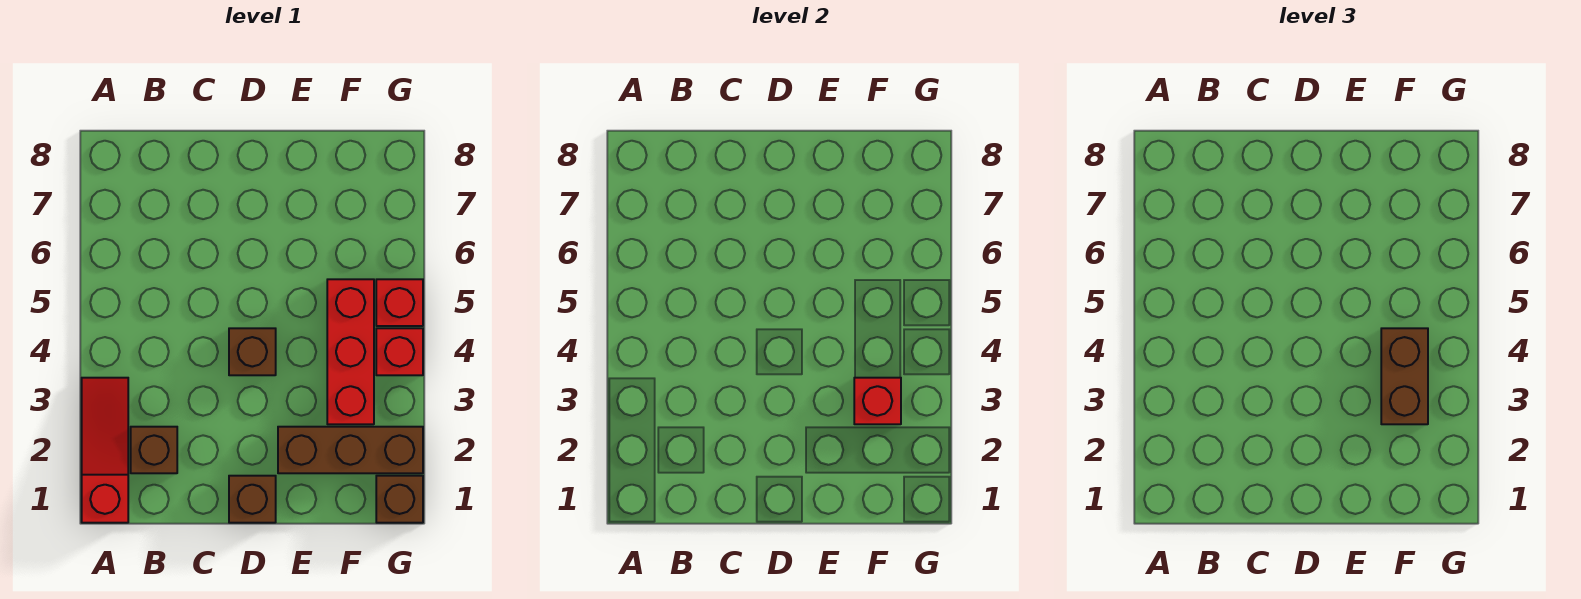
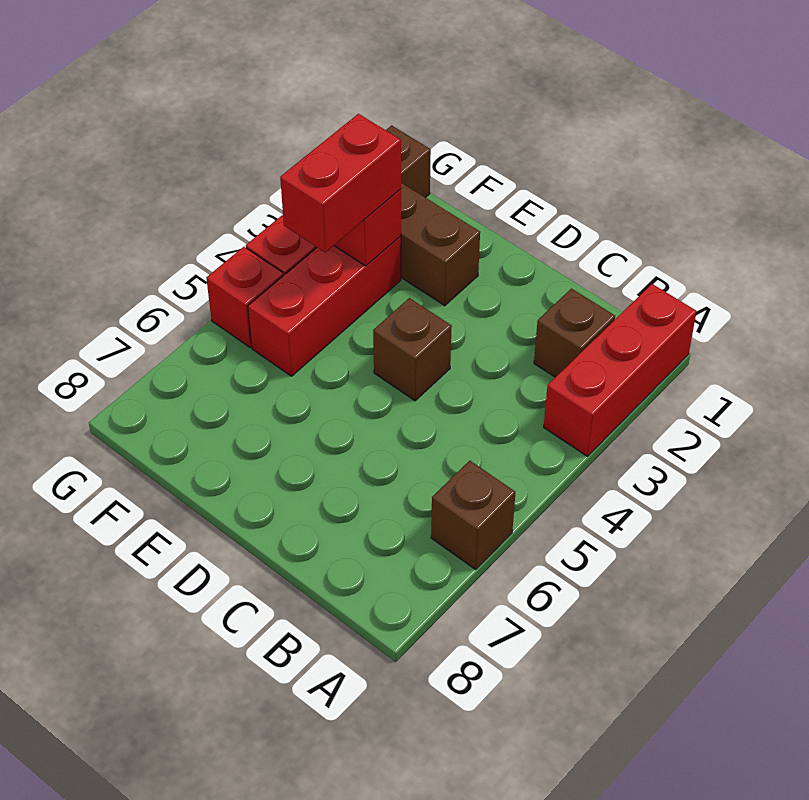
red 1x3 slope [82,378,128,523] -> red 1x3 brick [544,284,697,456]
brown 1x1 brick [229,476,276,523] -> brown 1x1 brick moved to [431,461,515,570]
brown 1x2 brick [1381,328,1428,424] -> red 1x2 brick [280,114,401,252]

